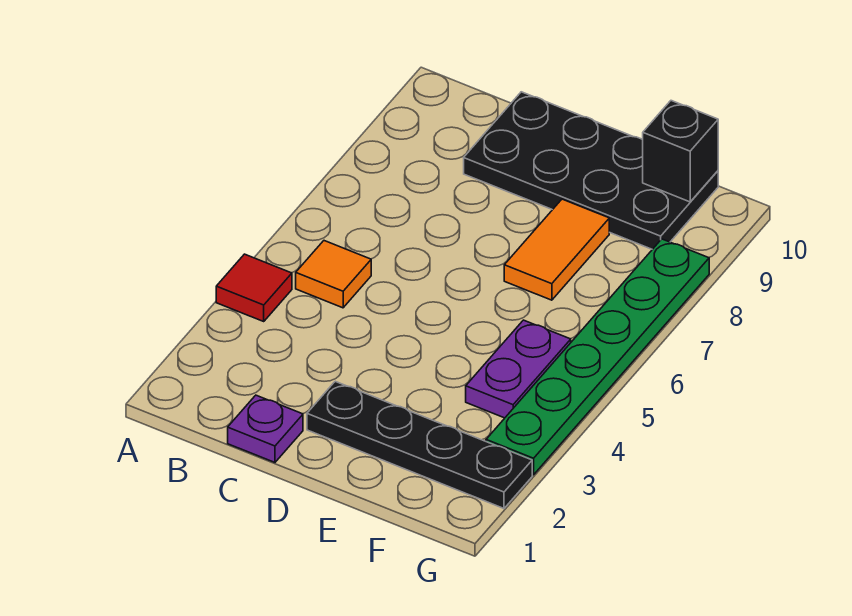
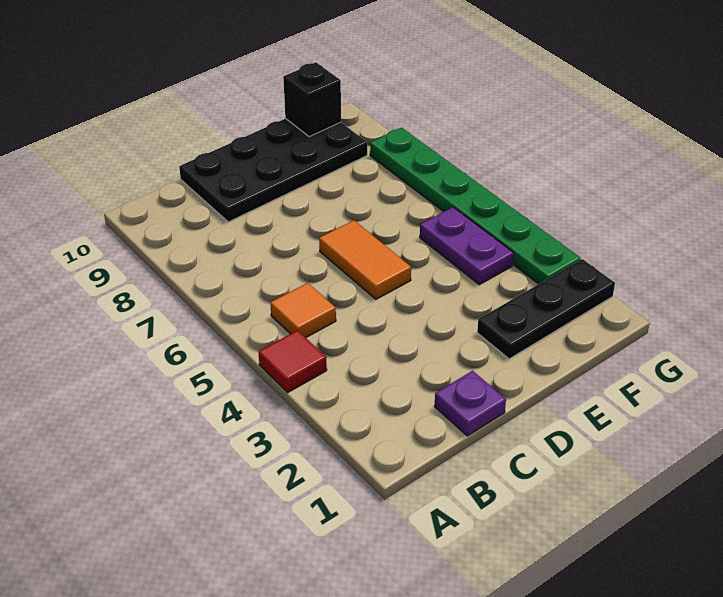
black 1x4 plate [307,381,532,508] -> black 1x3 plate [477,259,615,359]
orange 1x2 tile [504,199,609,300] -> orange 1x2 tile moved to [319,220,411,299]

